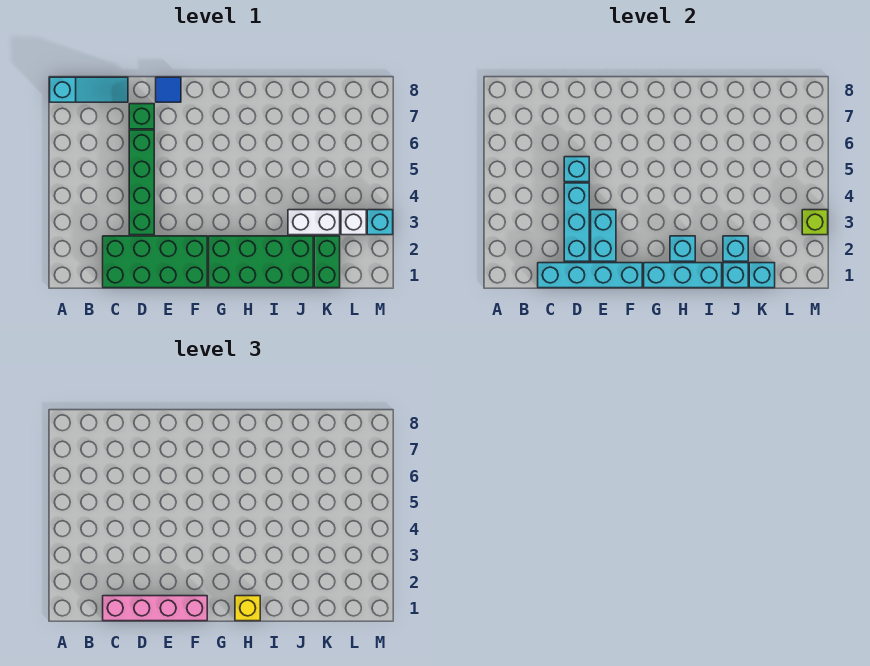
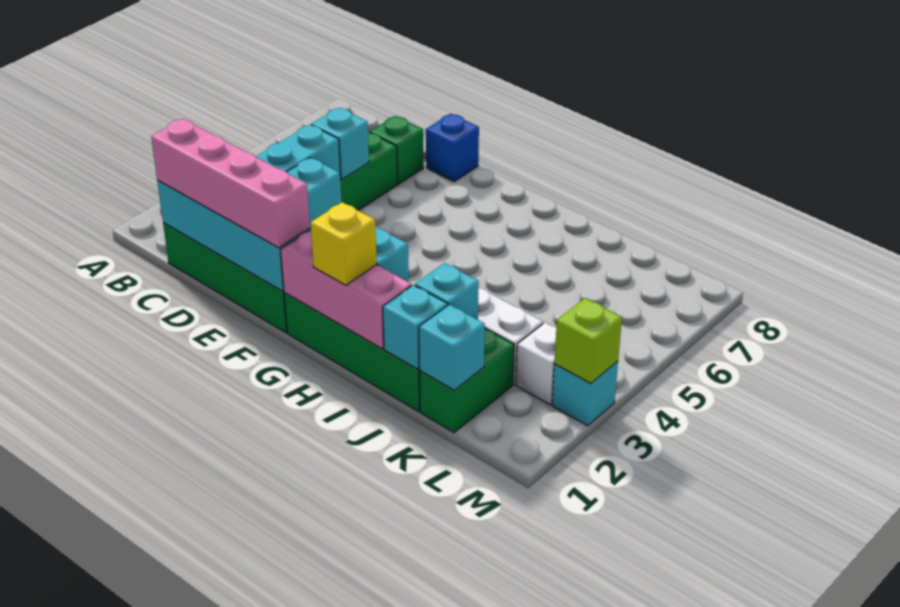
cyan 1x3 slope [50,77,128,102] -> none
blue 1x1 tile [156,77,181,102] -> blue 1x1 brick [426,114,479,182]
cyan 1x3 brick [644,263,722,288] -> pink 1x3 brick [281,230,412,349]

